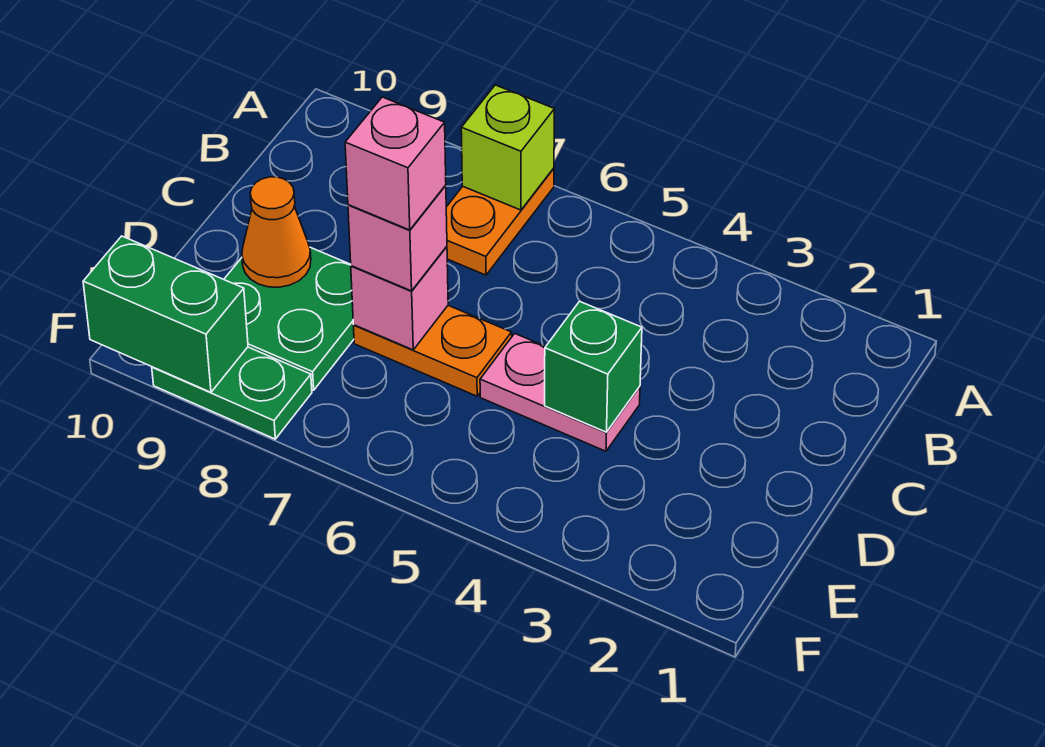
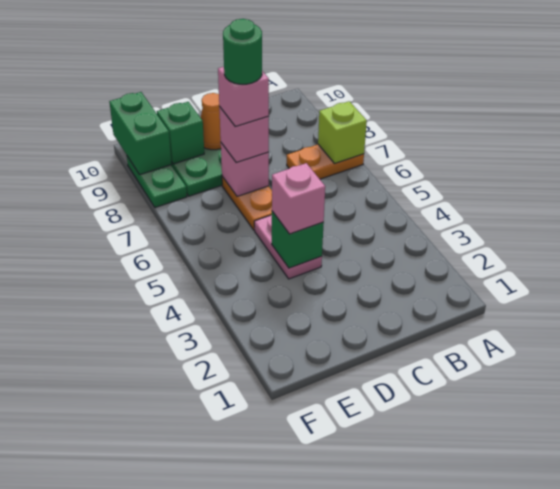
none -> pink 1x1 brick [272,163,325,234]
none -> green 1x1 round brick [223,19,262,84]
none -> green 1x1 brick [157,102,204,164]

